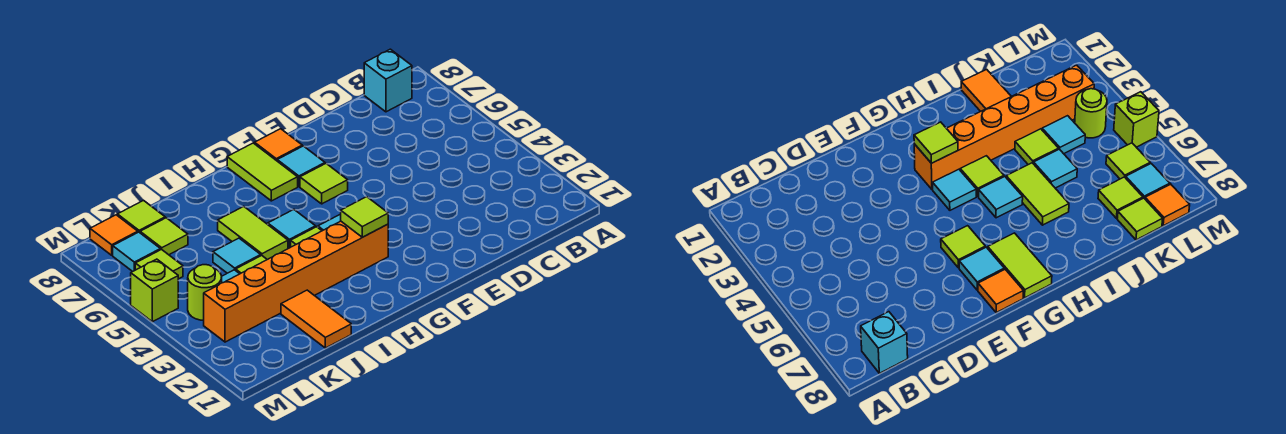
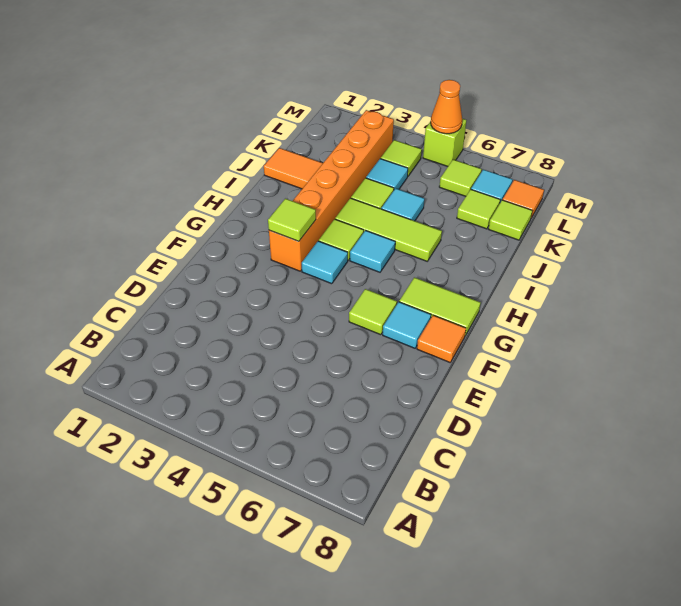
cyan 1x1 brick [364,49,412,112] -> none
lime 1x2 tile [218,206,288,260] -> lime 1x3 tile [335,198,442,261]
lime 1x1 round brick [188,265,222,320] -> lime 1x1 tile [381,140,422,176]
none -> orange 1x1 cone [431,80,462,134]

